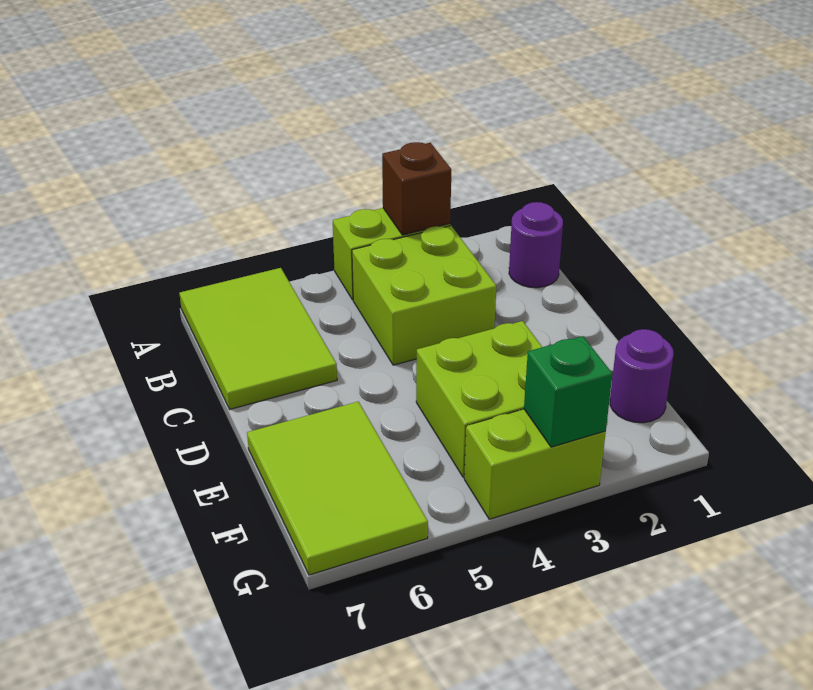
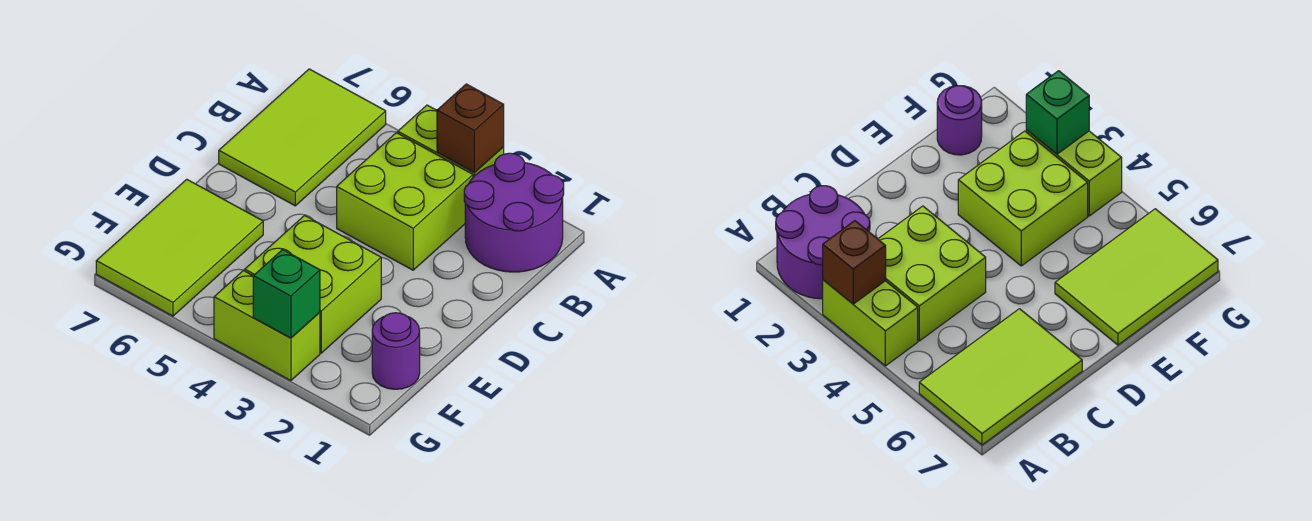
purple 1x1 round brick [509,202,563,288] -> purple 2x2 round brick [464,153,564,272]

